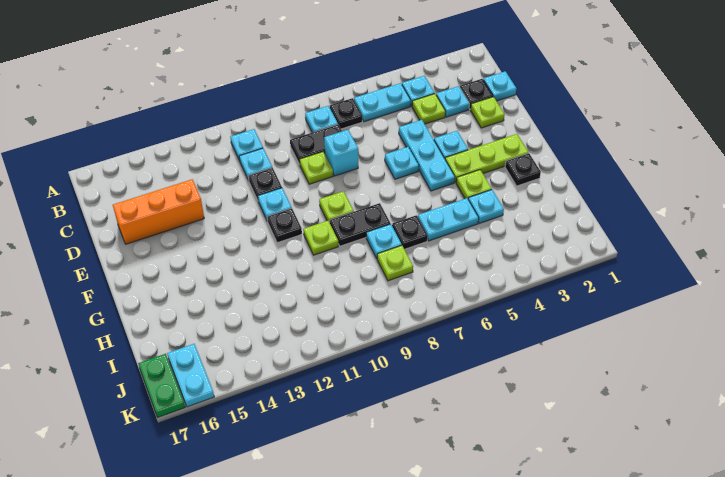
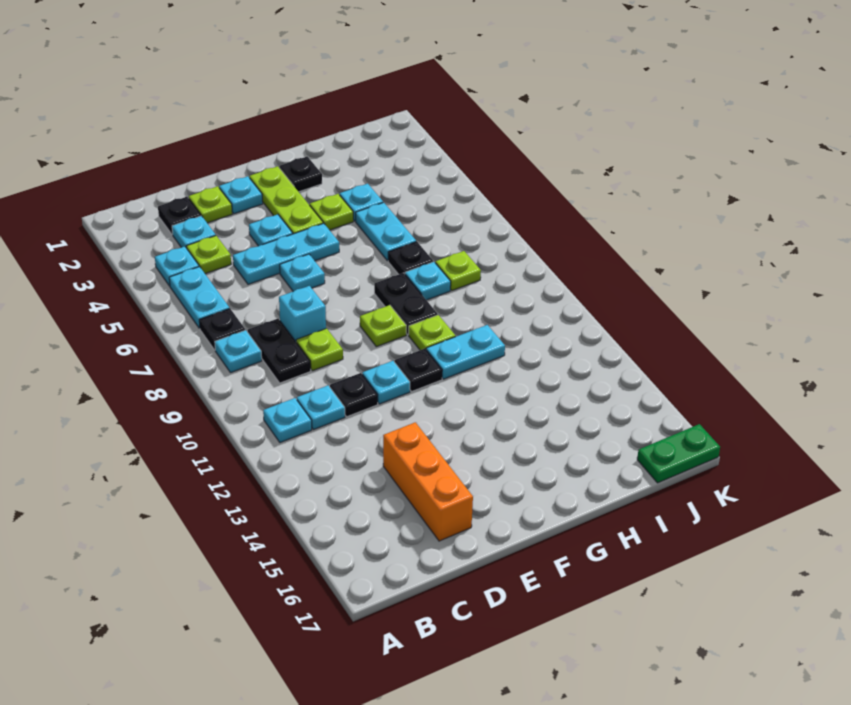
cyan 1x1 plate [483,71,516,101] -> cyan 1x1 plate moved to [219,176,263,214]
cyan 1x2 plate [167,344,214,407] -> cyan 1x2 plate moved to [426,325,505,379]

